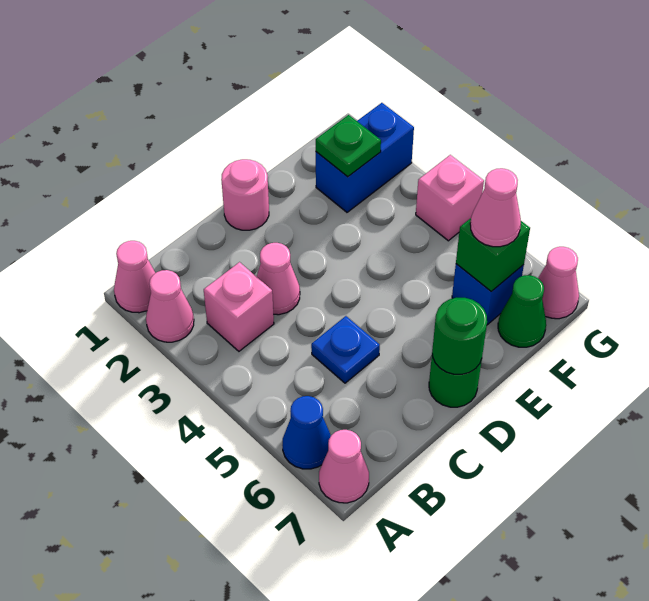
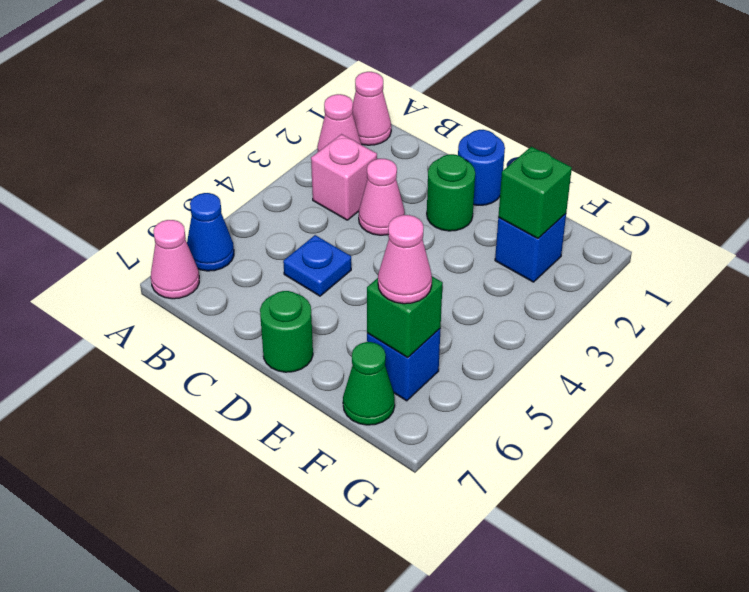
pink 1x1 round brick [221,159,269,230] -> blue 1x1 round brick [458,130,505,205]
green 1x1 round brick [432,298,487,374] -> green 1x1 round brick moved to [427,154,475,231]
blue 1x2 brick [316,103,414,212] -> blue 1x1 brick [495,214,566,282]
green 1x1 plate [316,115,381,177] -> green 1x1 brick [498,146,572,238]
pink 1x1 brick [416,155,484,241] -> none
pink 1x1 cone [538,247,579,319] -> none

